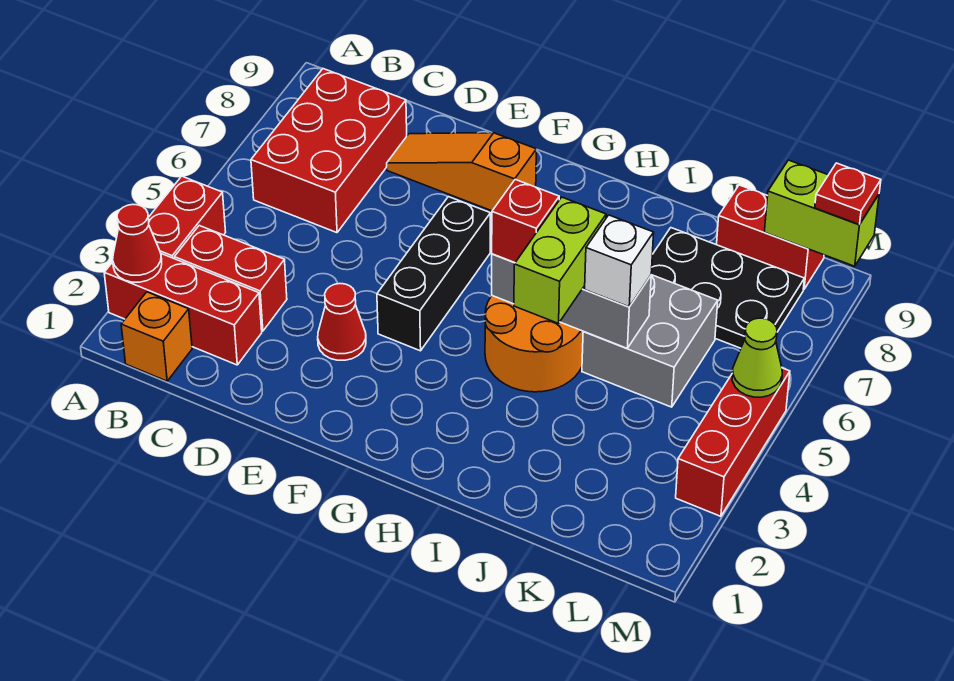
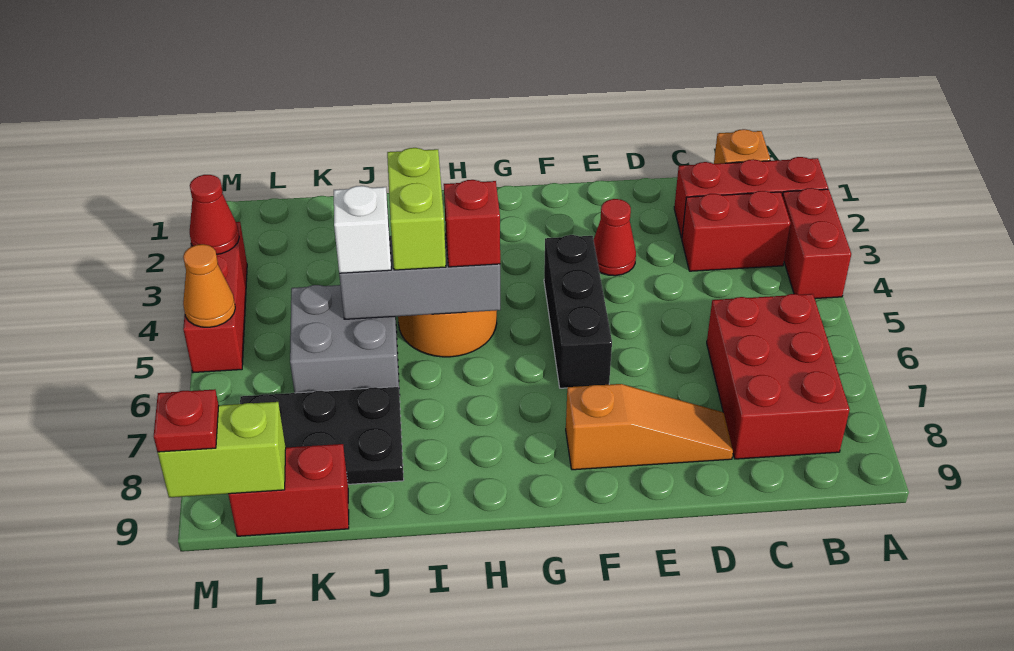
red 1x1 cone [113,205,162,282] -> red 1x1 cone moved to [190,175,239,254]
lime 1x1 cone [732,318,782,397] -> orange 1x1 cone [183,244,235,327]

